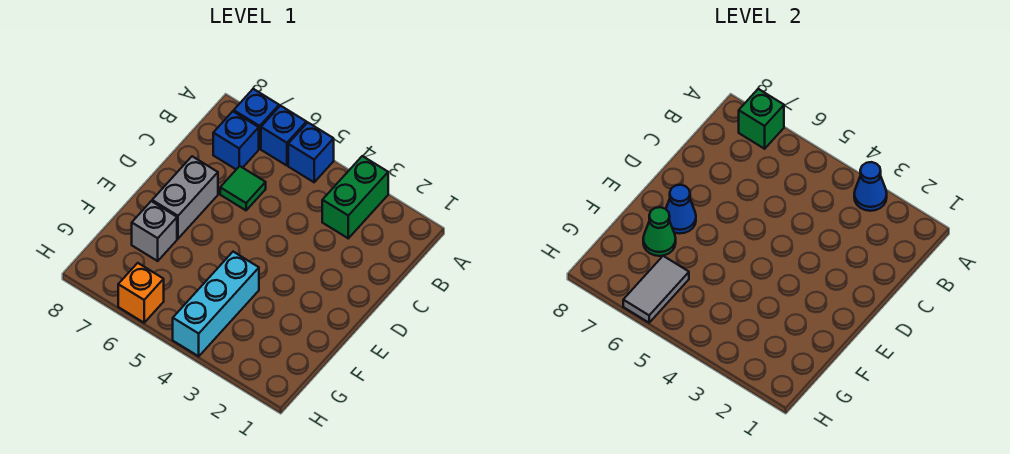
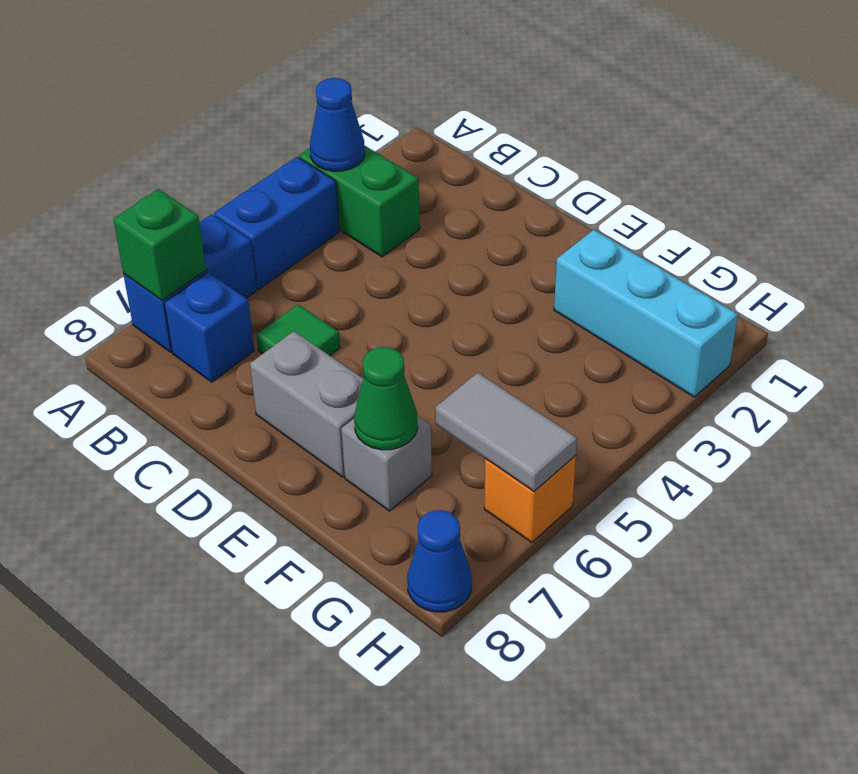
blue 1x1 brick [288,123,334,182] -> blue 1x2 brick [214,157,339,290]
blue 1x1 cone [666,185,696,234] -> blue 1x1 cone moved to [407,510,472,612]
cyan 1x3 brick [173,252,259,356] -> cyan 1x3 brick moved to [554,230,738,397]

